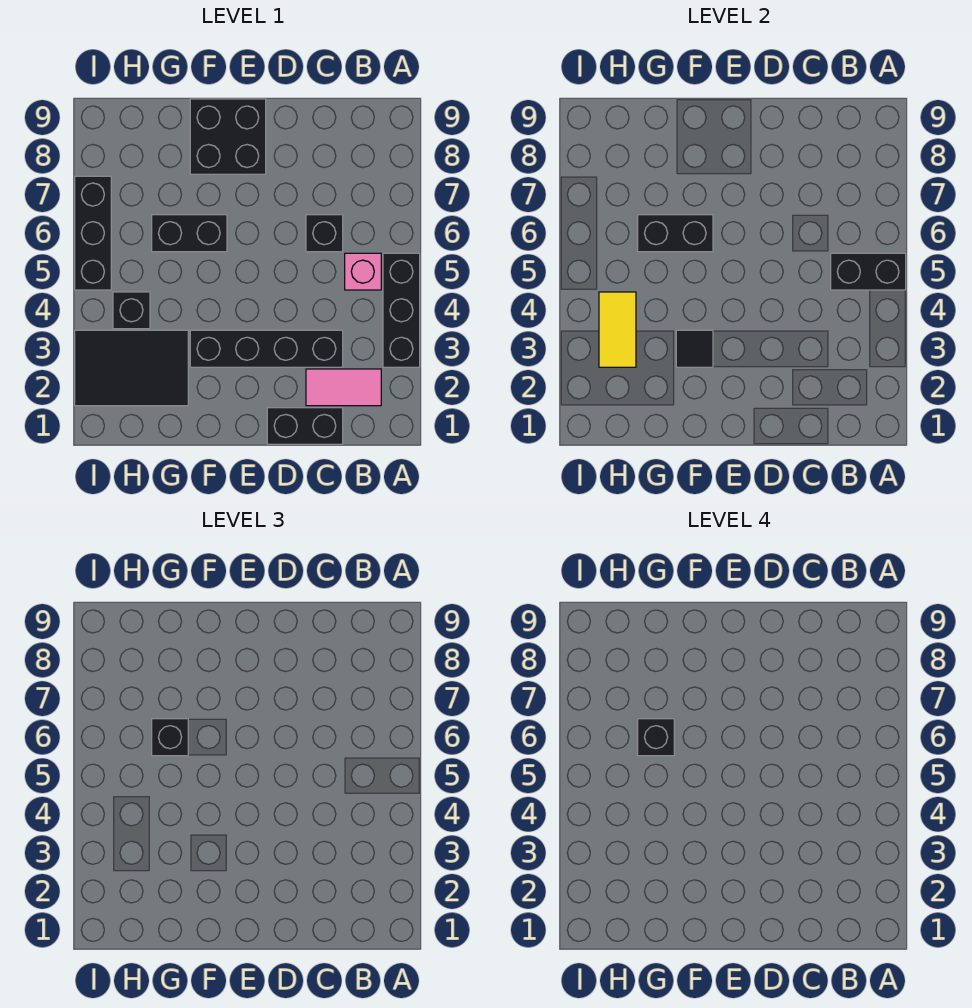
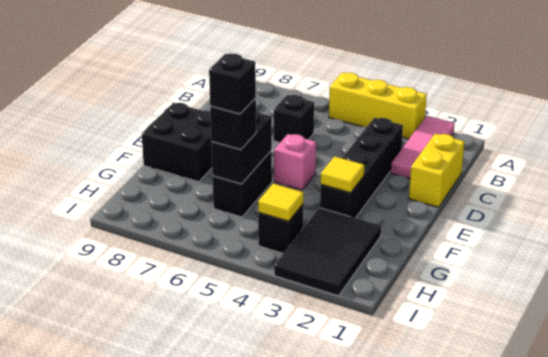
black 1x3 brick [383,253,420,367] -> yellow 1x3 brick [329,73,427,139]
black 1x2 brick [831,253,906,290] -> none
pink 1x2 tile [306,369,381,406] -> pink 1x3 tile [391,116,455,178]
pink 1x1 brick [345,253,381,290] -> pink 1x1 brick moved to [274,134,316,190]
black 1x2 brick [267,408,343,444] -> yellow 1x2 brick [409,134,465,207]
black 1x1 tile [676,330,713,367] -> yellow 1x1 tile [321,156,364,193]
yellow 1x2 tile [599,292,636,367] -> yellow 1x1 tile [258,183,304,221]
black 1x3 brick [75,176,111,290] -> none

